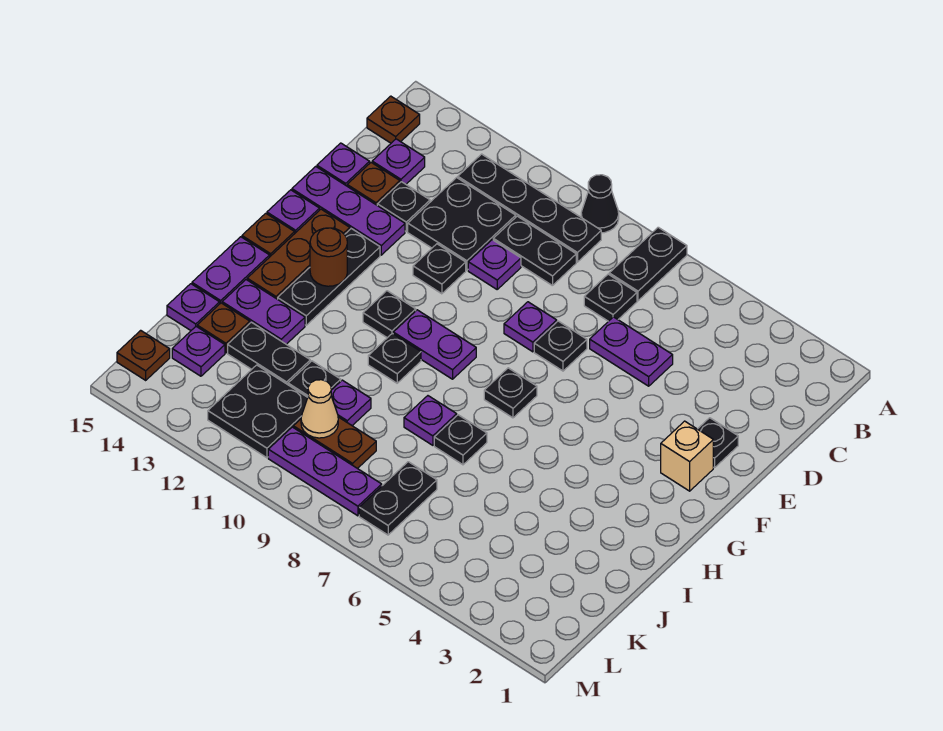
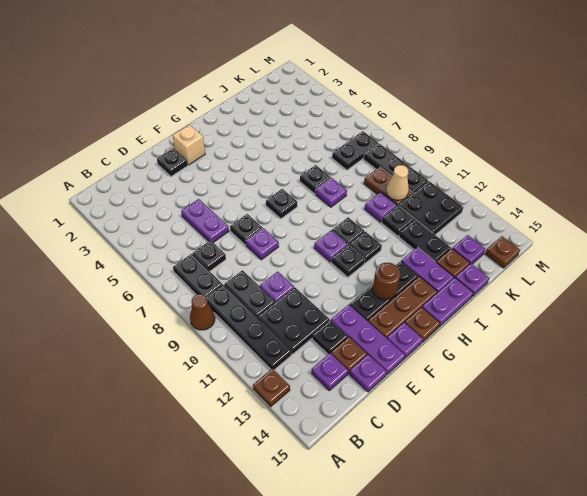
black 1x2 plate [609,227,687,301] -> black 1x2 plate turned to [173,254,223,297]
black 1x1 cone [581,175,619,233] -> brown 1x1 cone [190,294,215,330]
brown 1x1 plate [367,96,420,143] -> brown 1x1 plate moved to [253,368,290,407]
black 1x1 plate [413,244,466,294] -> black 1x1 plate moved to [349,232,382,263]
purple 1x2 plate [393,310,476,379] -> purple 1x1 plate [314,230,347,262]
purple 1x3 plate [268,427,382,516] -> black 1x3 plate [363,143,428,193]

